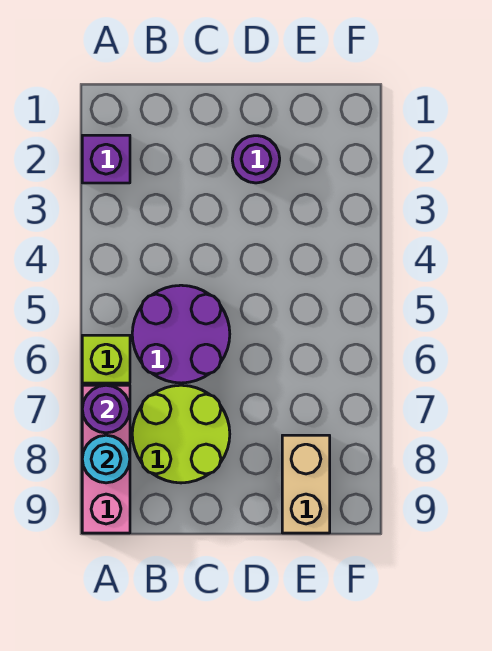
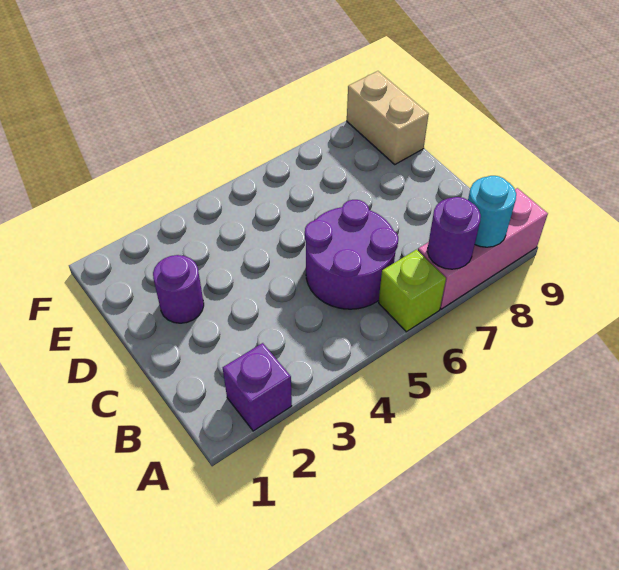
lime 2x2 round brick [132,385,230,483] -> none
tan 1x2 brick [282,435,330,533] -> tan 1x2 brick turned to [347,71,429,164]

